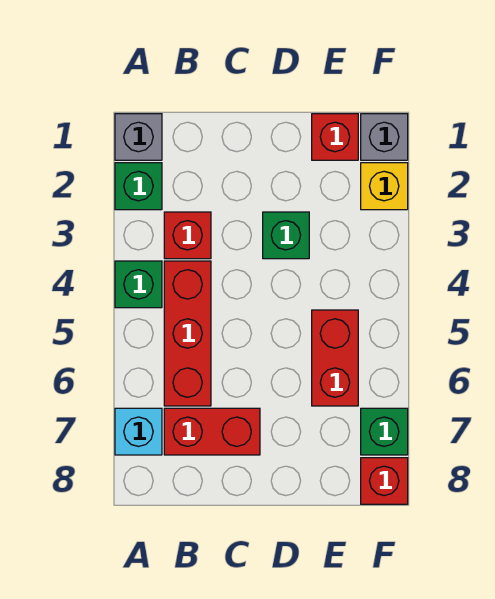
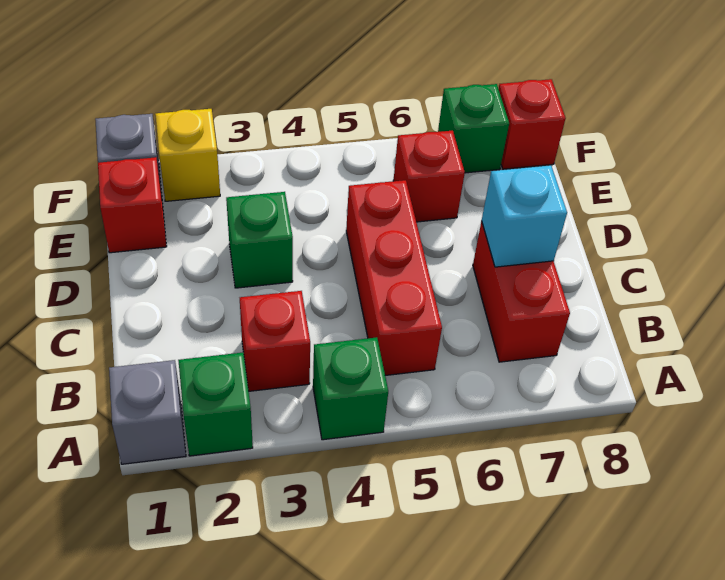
cyan 1x1 brick [115,408,162,455] -> cyan 1x1 brick moved to [482,165,567,267]
red 1x3 brick [164,261,211,406] -> red 1x3 brick turned to [346,180,442,375]
red 1x2 brick [312,310,358,406] -> red 1x1 brick [393,131,465,222]

